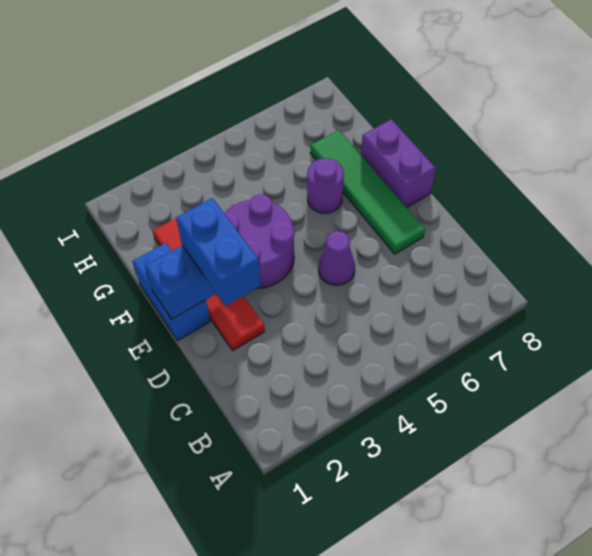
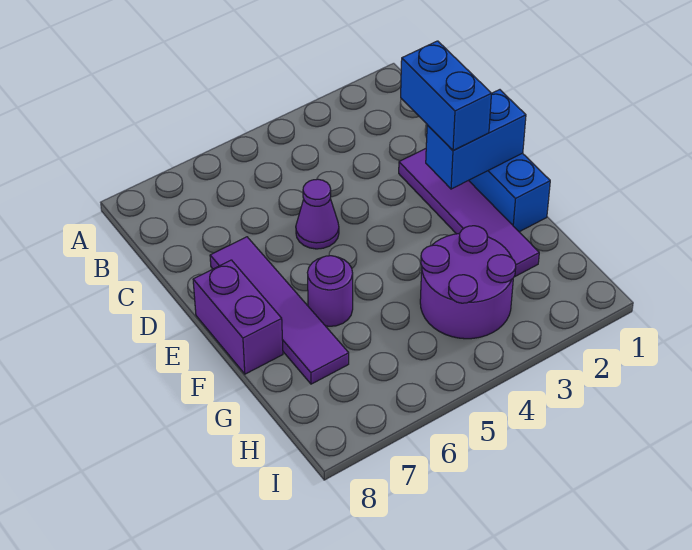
red 1x4 tile [153,218,265,350] -> purple 1x4 tile [399,149,539,277]
green 1x4 tile [310,130,425,254] -> purple 1x4 tile [210,237,349,384]
purple 2x2 round brick [224,194,294,288] -> purple 2x2 round brick moved to [420,226,516,339]

